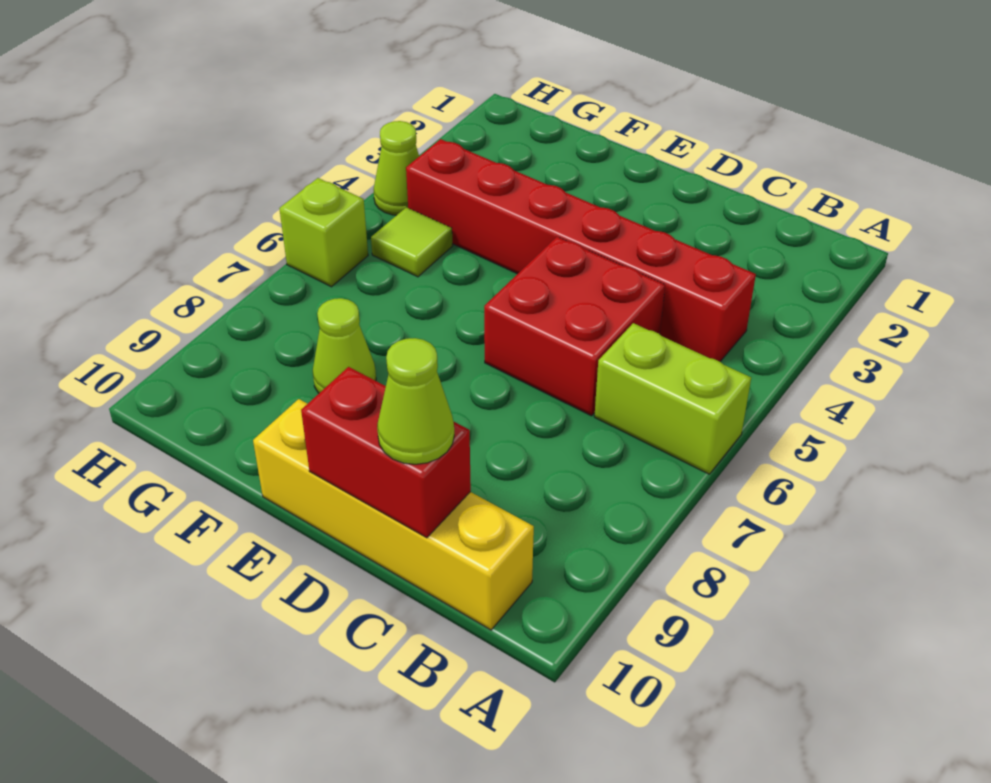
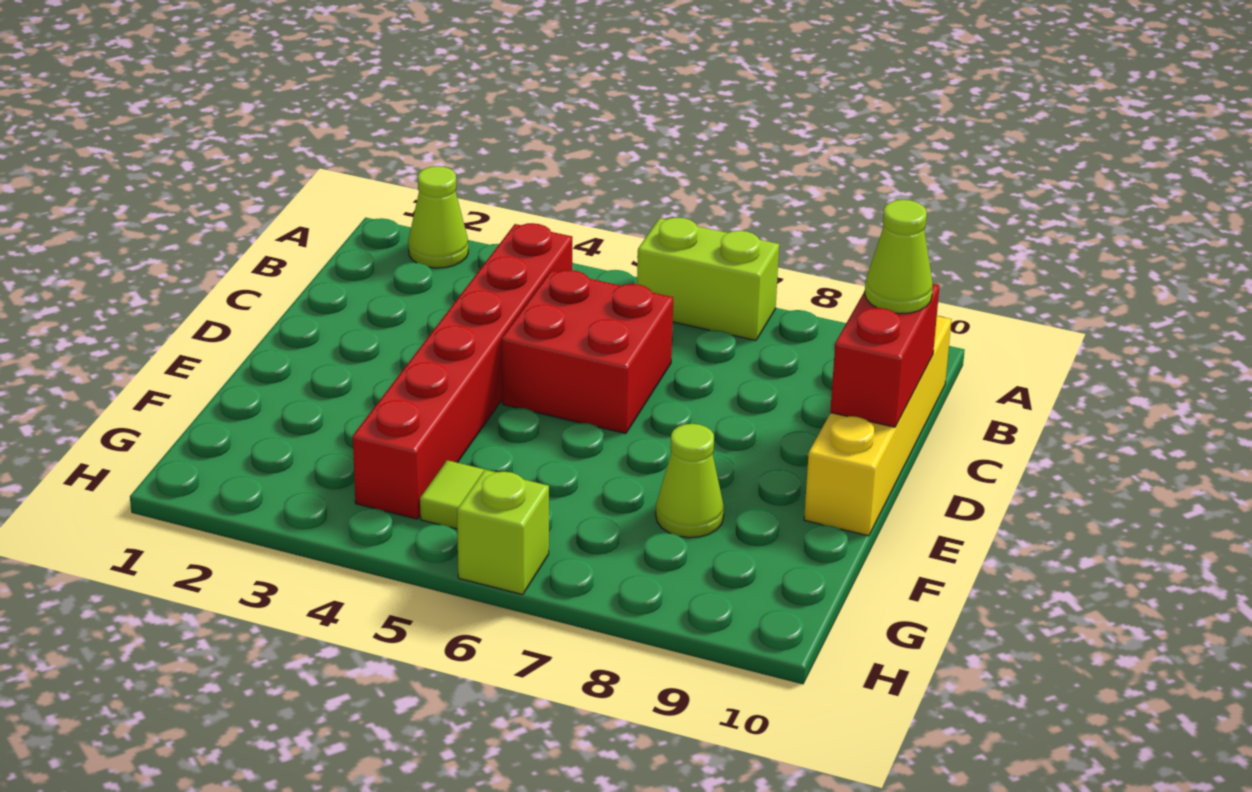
lime 1x2 brick [594,323,751,474] -> lime 1x2 brick turned to [637,218,779,340]
lime 1x1 cone [374,121,419,215] -> lime 1x1 cone moved to [408,166,468,268]

